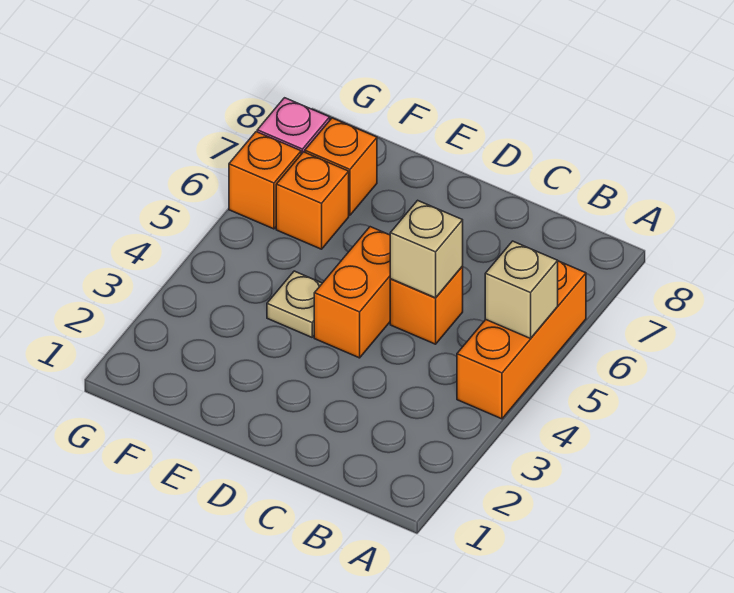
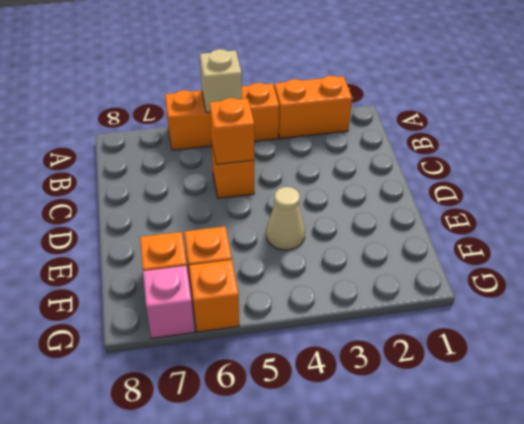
tan 1x1 brick [390,200,463,298] -> orange 1x1 brick [209,98,254,165]
orange 1x2 brick [314,227,390,358] -> orange 1x2 brick moved to [274,76,352,139]
tan 1x1 plate [267,271,322,337] -> tan 1x1 cone [266,187,305,250]

